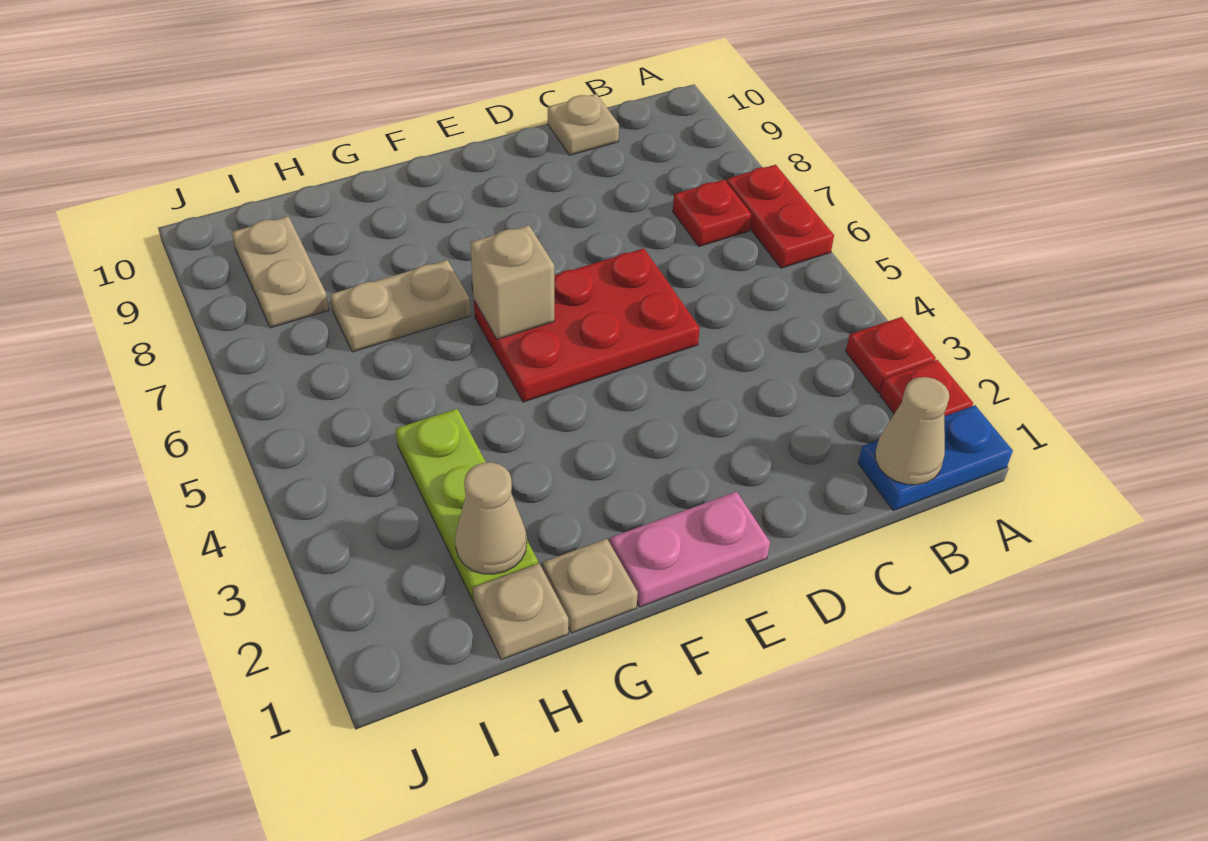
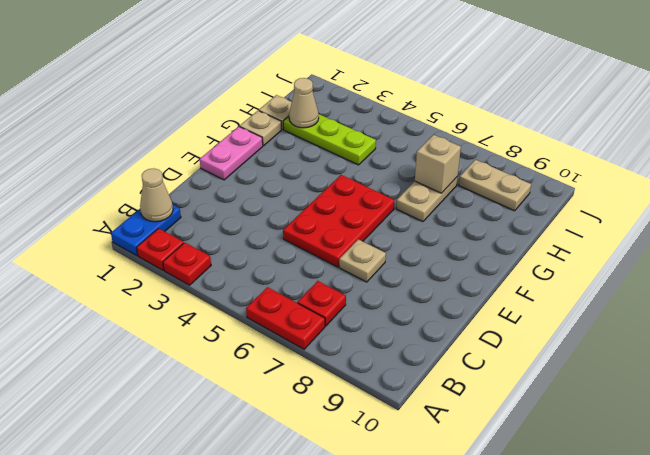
tan 1x1 plate [548,94,619,155] -> tan 1x1 plate moved to [339,239,386,282]
tan 1x1 brick [470,225,554,339] -> tan 1x1 brick moved to [415,135,461,193]

